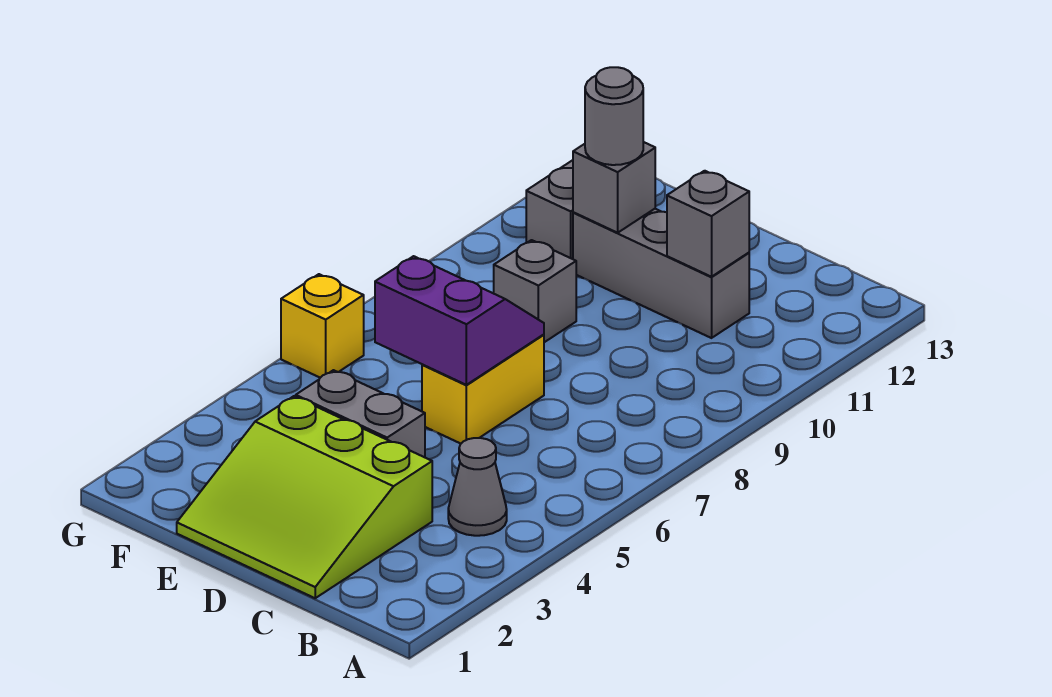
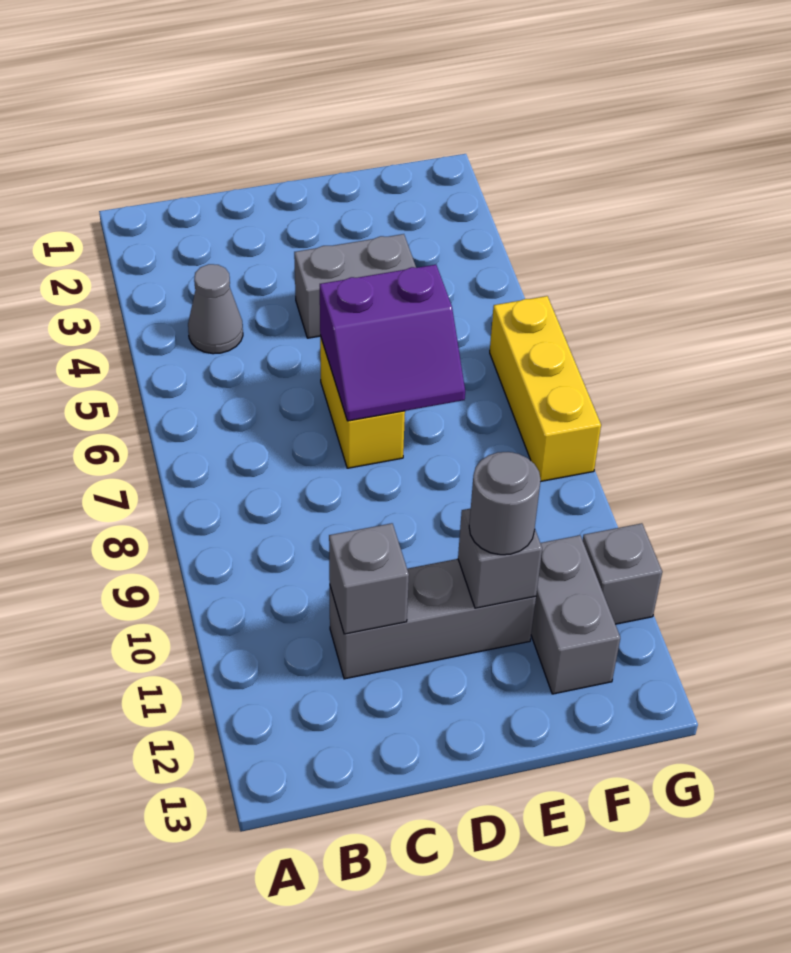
lime 3x3 slope [177,396,432,598] -> none
grey 1x1 brick [494,240,576,342] -> grey 1x1 brick moved to [583,523,662,624]
yellow 1x1 brick [281,274,364,378] -> yellow 1x3 brick [490,296,601,482]

